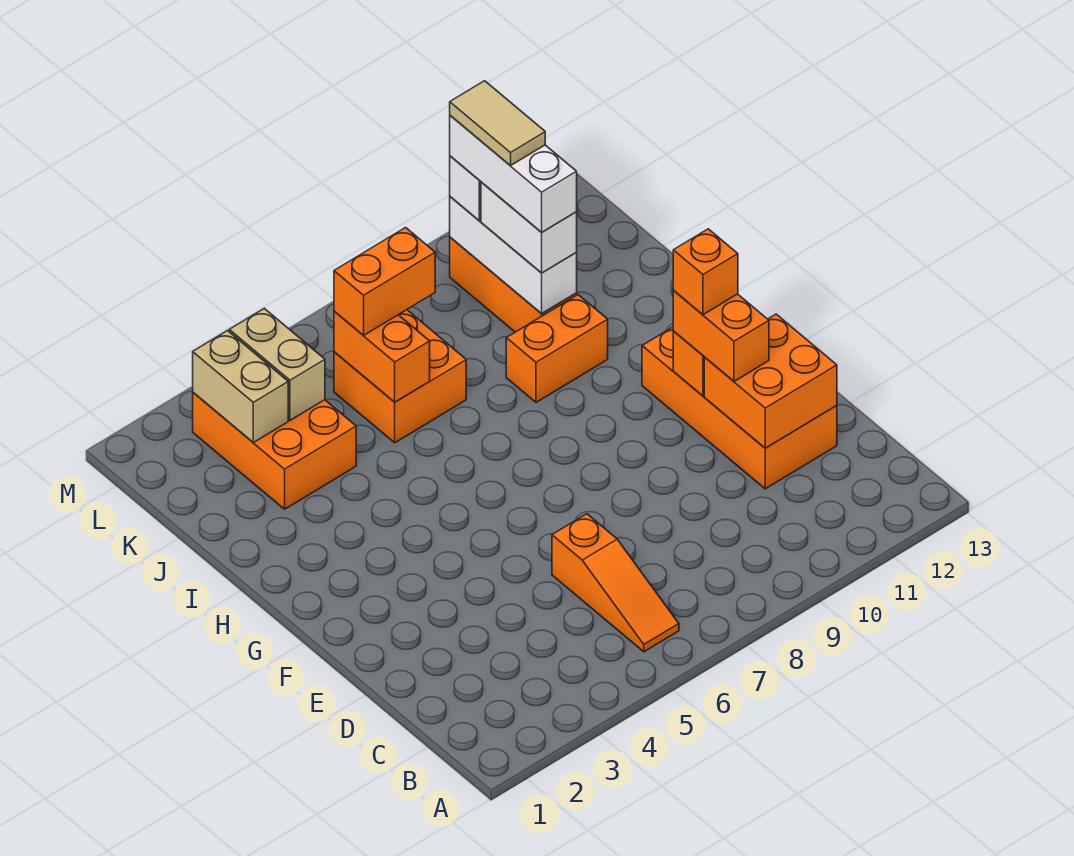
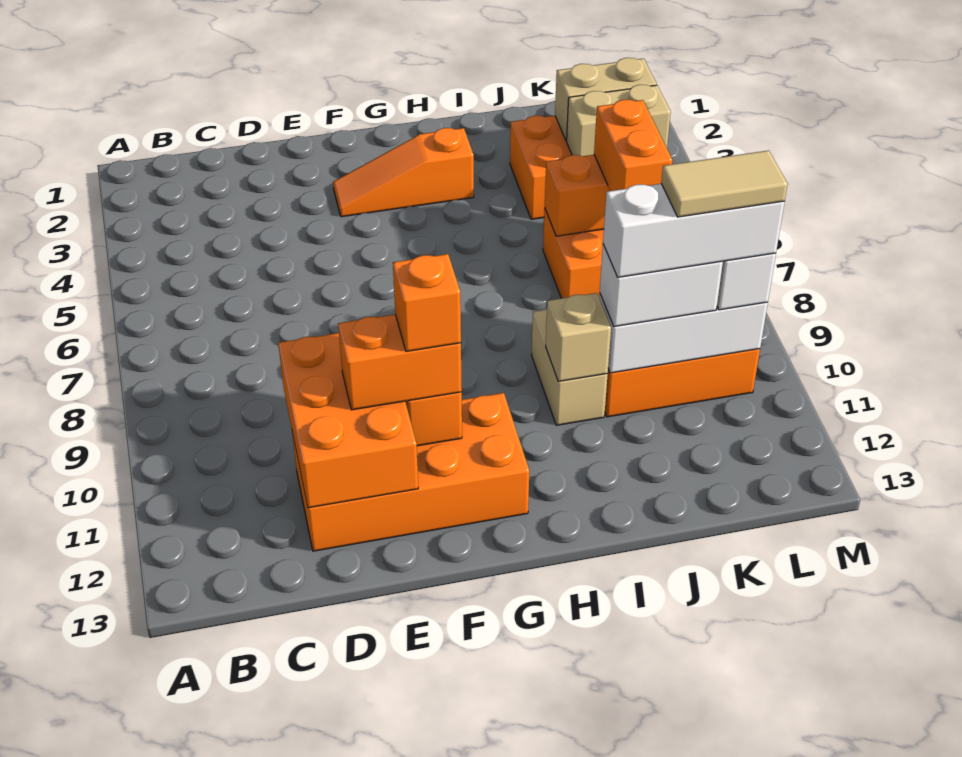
orange 1x3 slope [552,514,679,652] -> orange 1x3 slope moved to [333,128,474,217]
orange 2x2 brick [704,314,837,448] -> orange 2x3 brick [278,333,418,508]
orange 1x2 brick [506,295,608,402] -> tan 1x2 brick [532,310,608,425]
none -> tan 1x1 brick [546,293,611,381]

